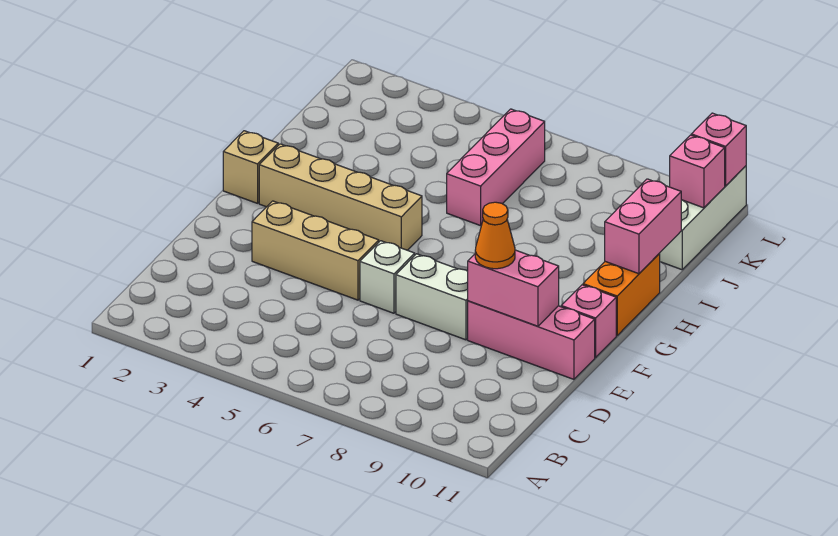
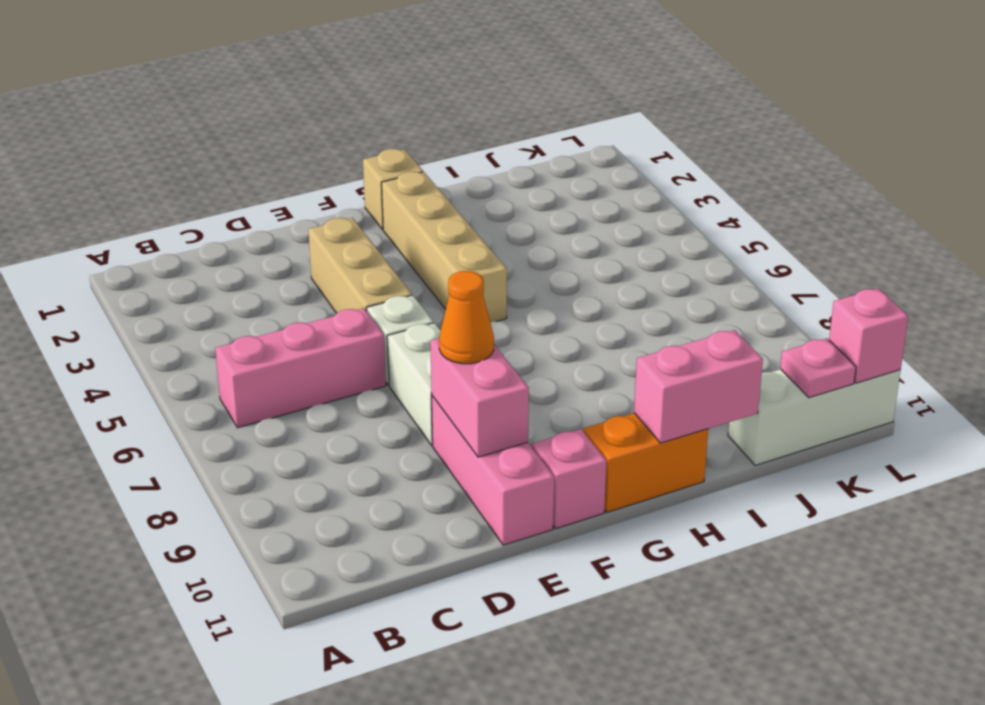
pink 1x3 brick [447,109,545,226] -> pink 1x3 brick moved to [215,308,386,428]
pink 1x1 brick [670,135,725,208] -> pink 1x1 plate [780,338,856,398]

